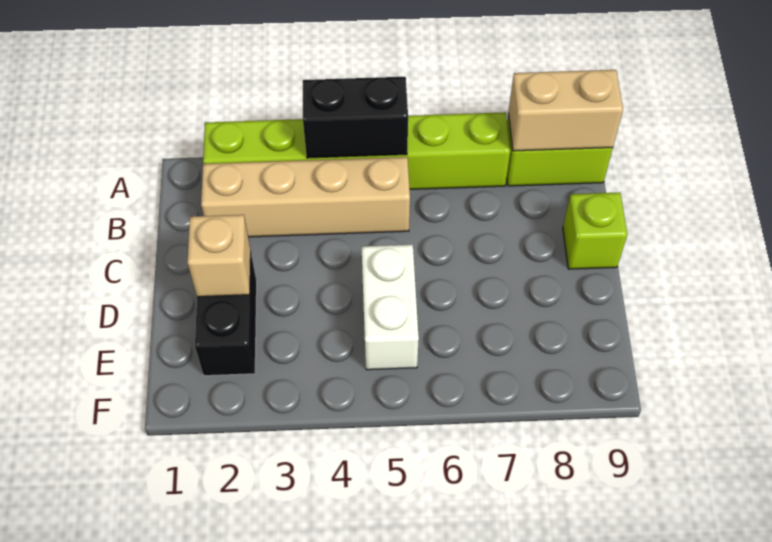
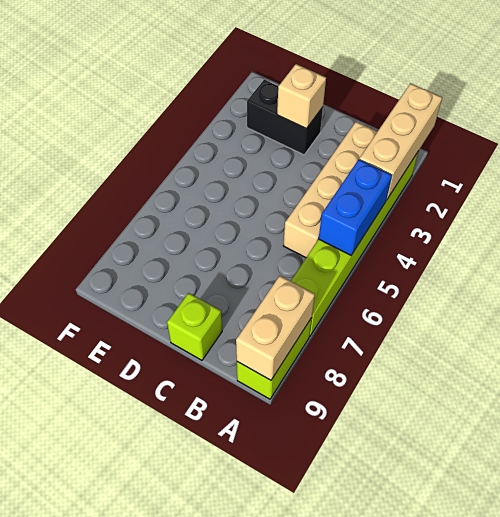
none -> tan 1x3 brick [359,83,442,200]
black 1x2 brick [303,77,408,158] -> blue 1x2 brick [319,160,392,255]
white 1x2 brick [362,245,419,370] -> none

